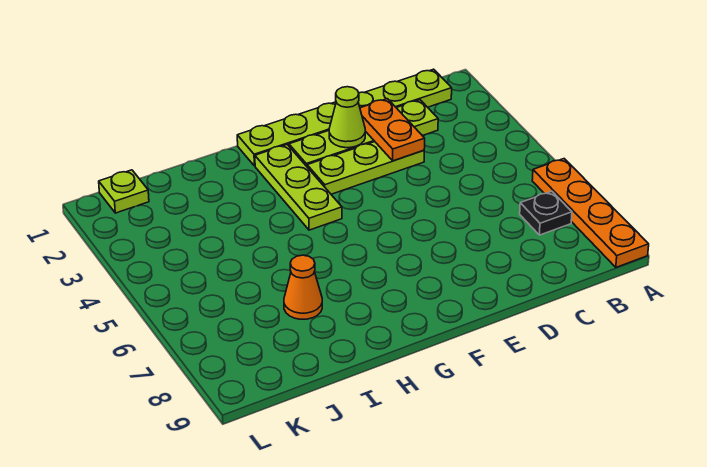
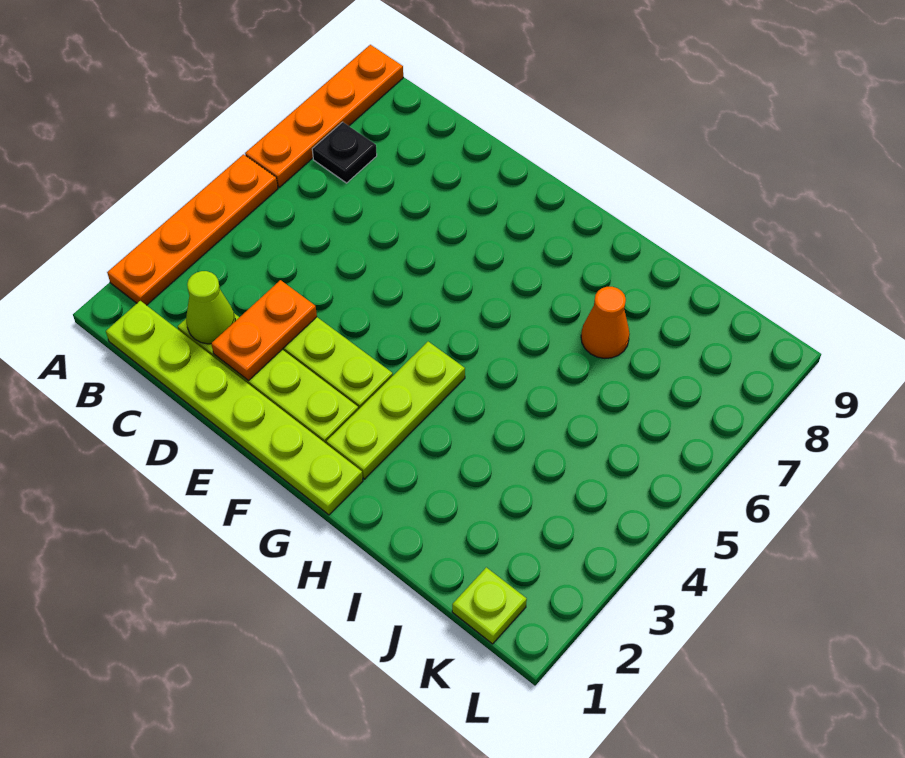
none -> orange 1x4 plate [107,154,278,305]
lime 1x1 cone [329,87,365,148] -> lime 1x1 cone moved to [186,271,235,344]

